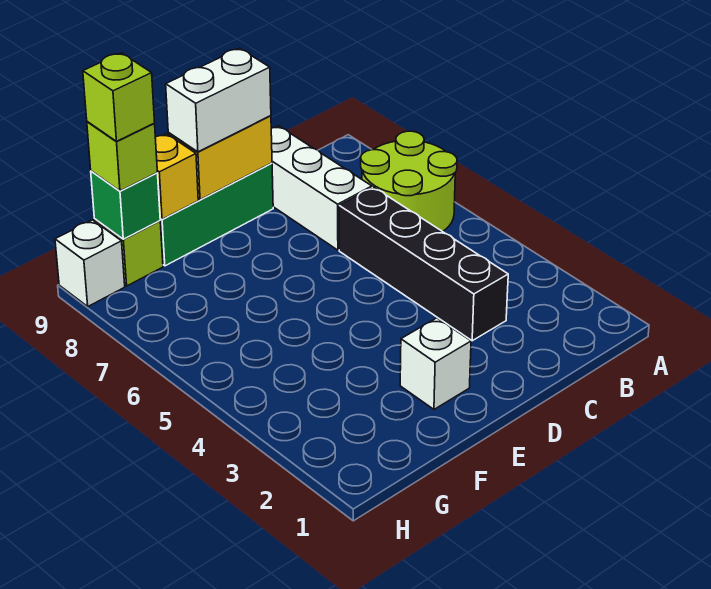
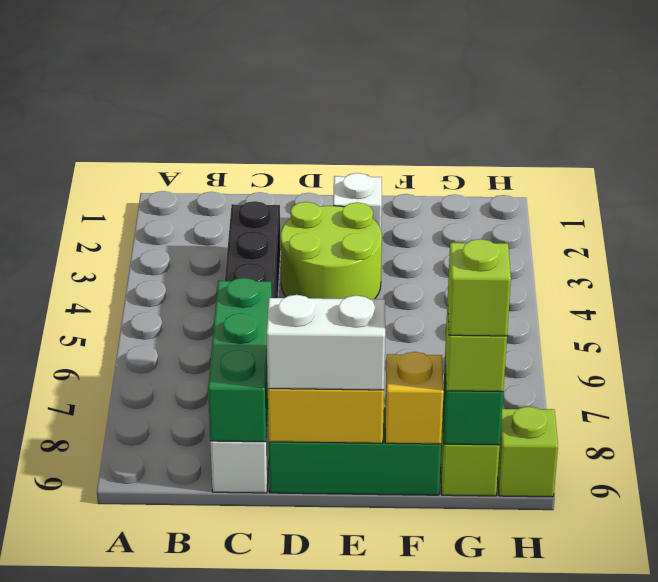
lime 2x2 round brick [361,131,457,232] -> lime 2x2 round brick moved to [281,202,382,299]
none -> green 1x3 brick [208,278,272,442]
white 1x1 brick [55,220,125,306] -> lime 1x1 brick [498,407,558,497]

